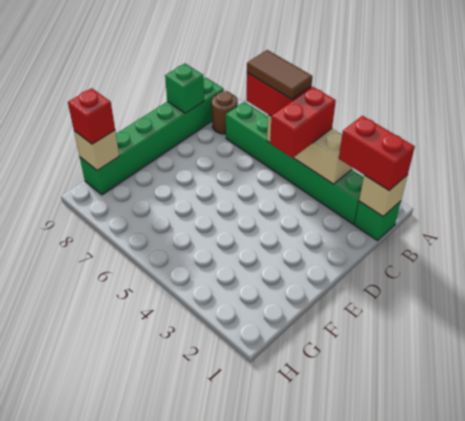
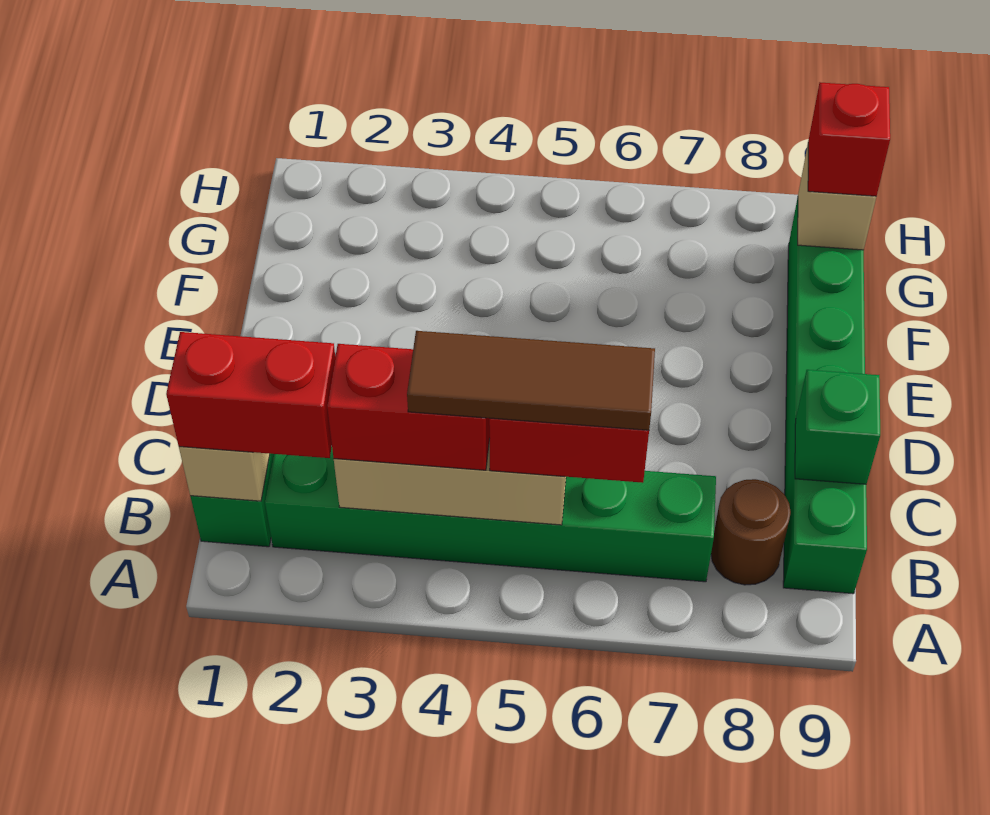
red 1x2 brick [270,87,336,158] -> red 1x2 brick turned to [327,344,490,470]
brown 1x2 tile [247,50,312,99] -> brown 1x3 tile [407,331,655,430]

